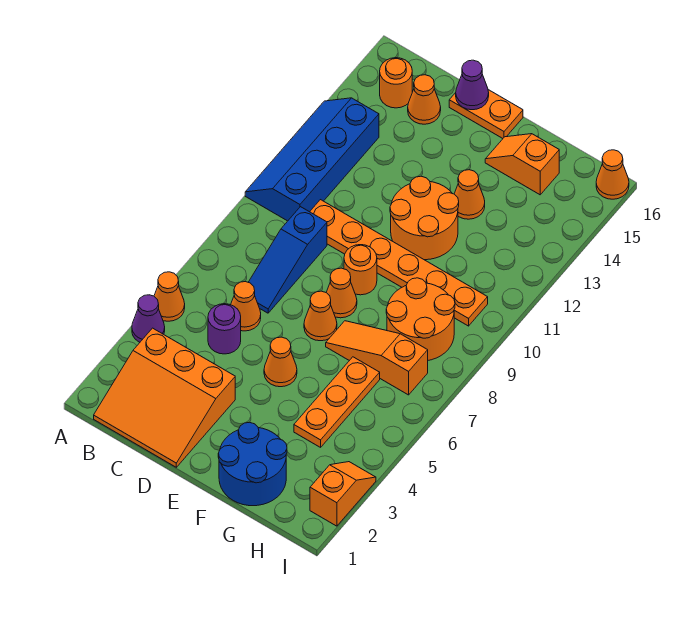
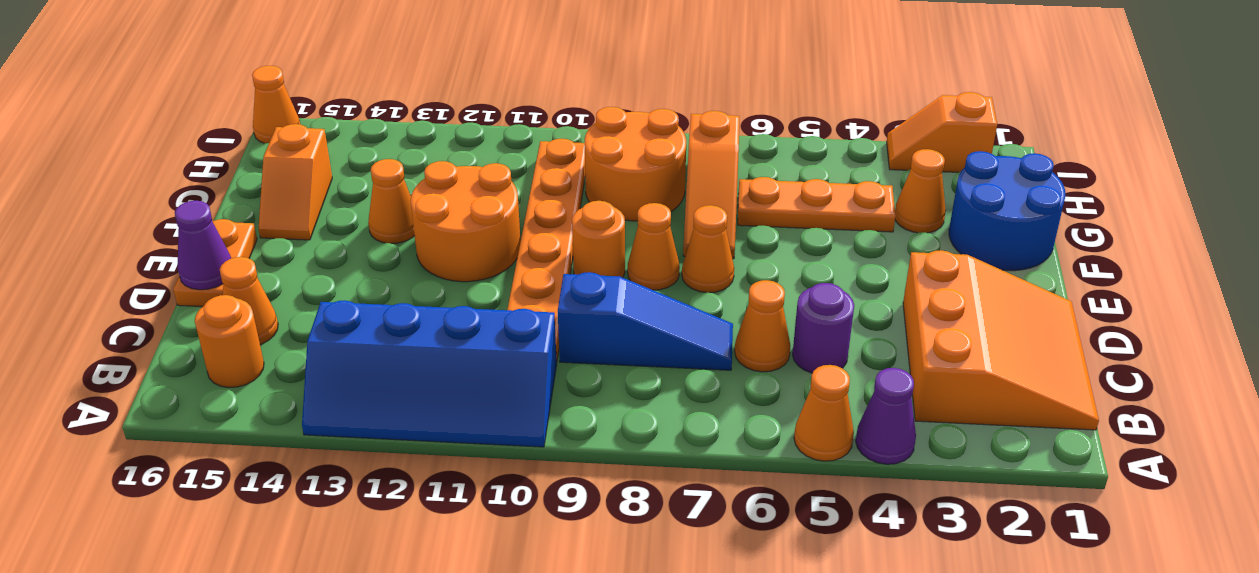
orange 1x1 cone [264,337,297,387] -> orange 1x1 cone moved to [895,149,946,233]

